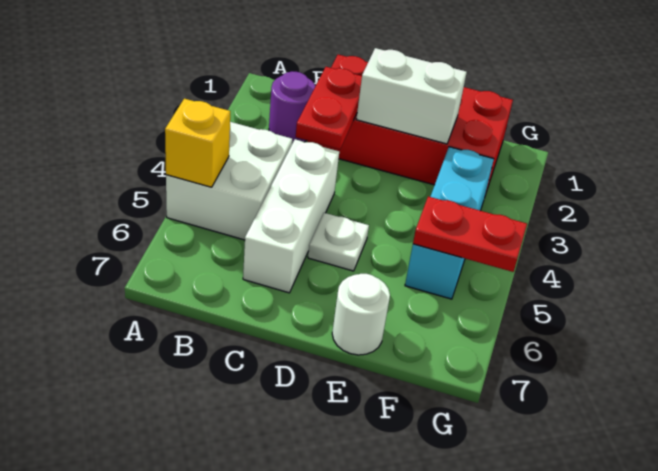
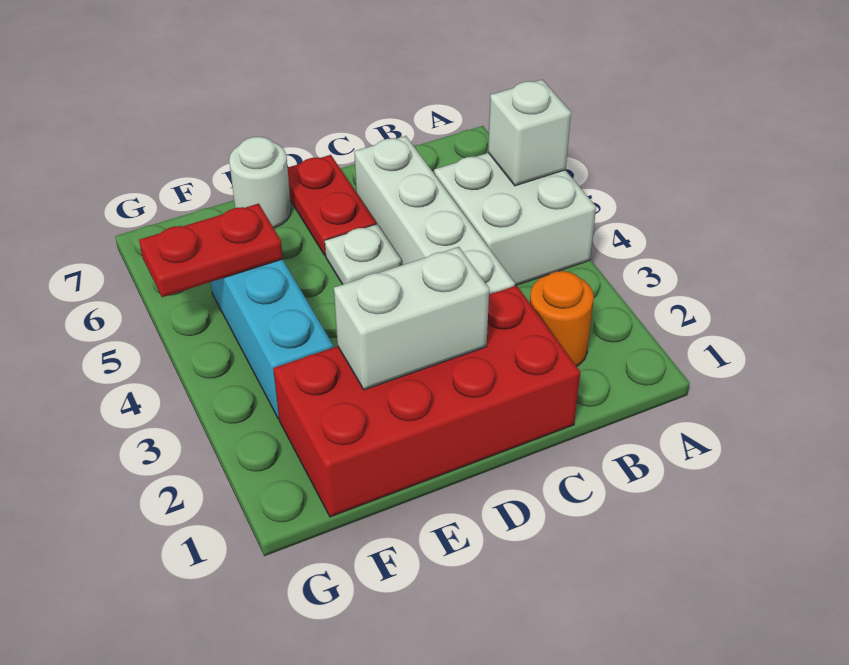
yellow 1x1 brick [165,99,230,187] -> white 1x1 brick [488,80,571,186]
purple 1x1 round brick [269,71,315,144] -> orange 1x1 round brick [530,271,594,366]
red 1x2 plate [296,67,362,149] -> red 1x2 plate moved to [288,155,376,255]
white 1x3 brick [243,139,339,293] -> white 1x4 brick [354,136,515,295]

